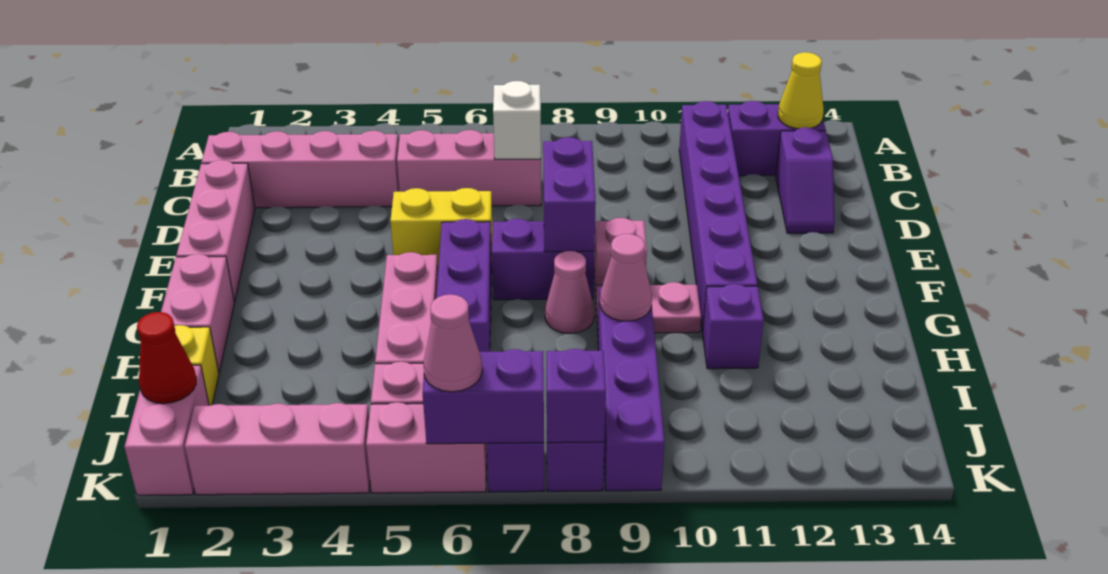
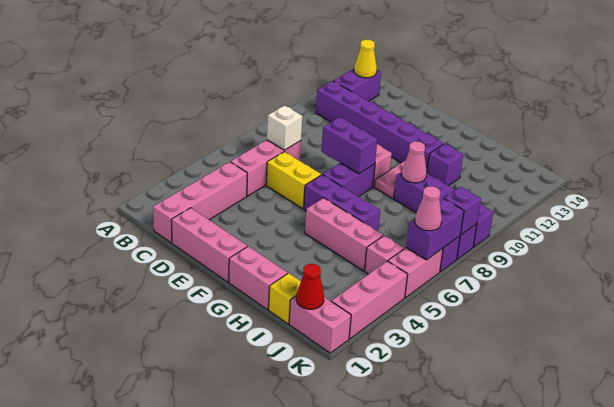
purple 1x2 slope [776,127,835,233] -> none
yellow 1x2 brick [390,188,493,267] -> yellow 1x2 brick turned to [266,152,321,208]
pink 1x1 cone [545,251,594,334] -> none

